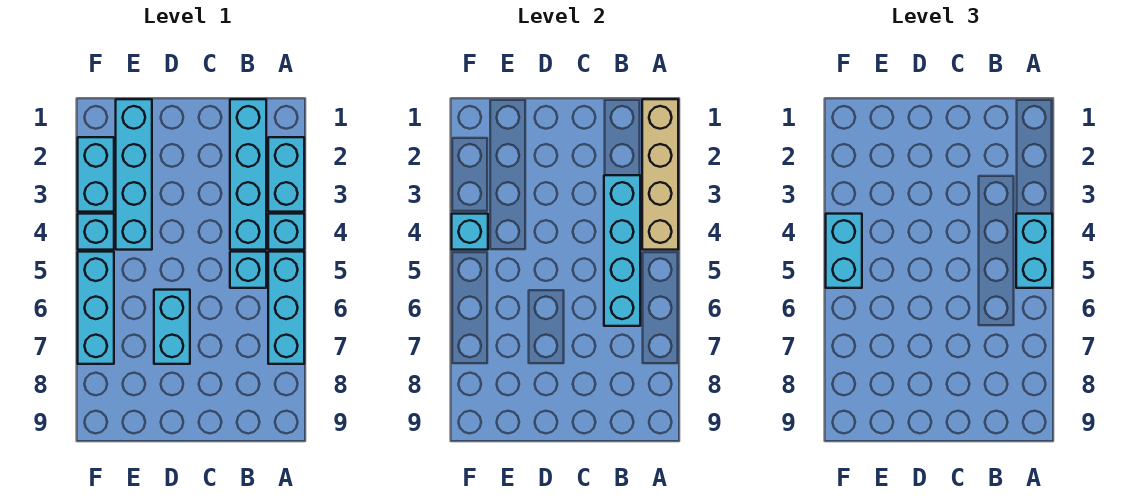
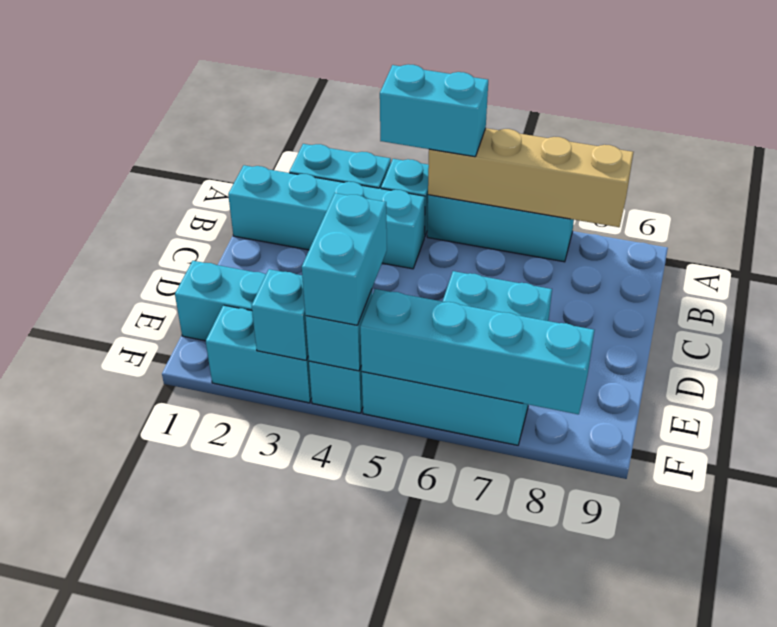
tan 1x4 brick [642,99,678,250] -> tan 1x4 brick moved to [428,128,633,227]
cyan 1x4 brick [604,175,640,326] -> cyan 1x4 brick moved to [360,289,594,414]
cyan 1x1 brick [230,252,266,288] -> cyan 1x1 brick moved to [252,269,308,360]
cyan 1x2 brick [826,214,862,288] -> cyan 1x2 brick turned to [302,193,387,325]

